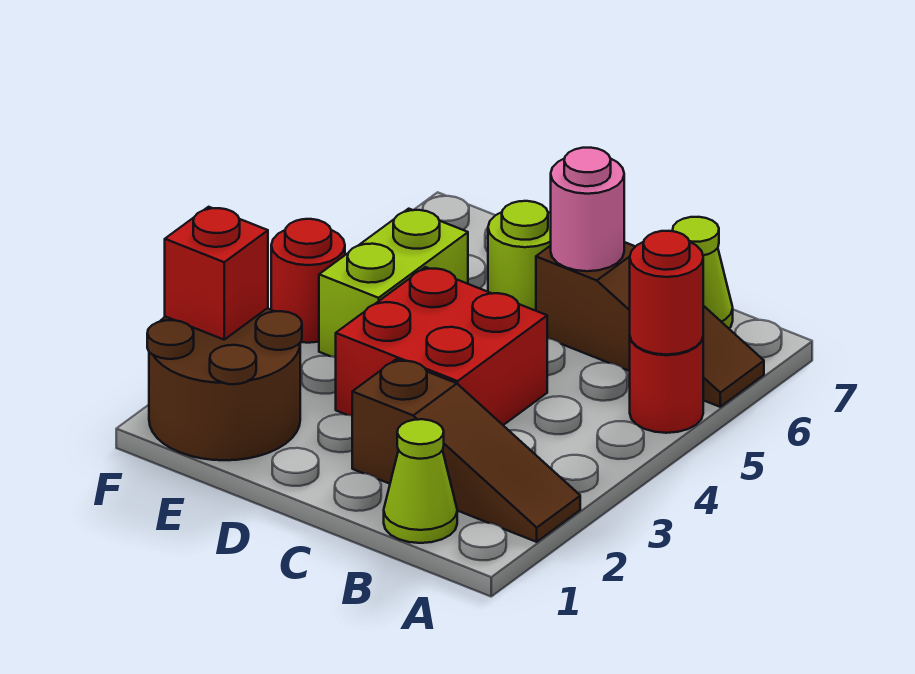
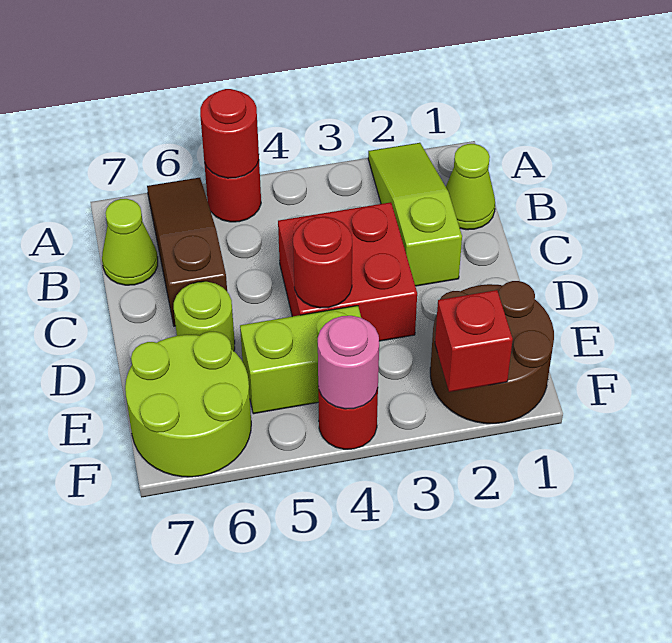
brown 1x3 slope [352,359,580,542] -> lime 1x3 slope [368,143,462,286]
pink 1x1 round brick [551,148,624,271] -> pink 1x1 round brick moved to [318,316,379,409]
none -> red 1x1 round brick [293,217,352,308]
none -> lime 2x2 round brick [125,332,251,477]

